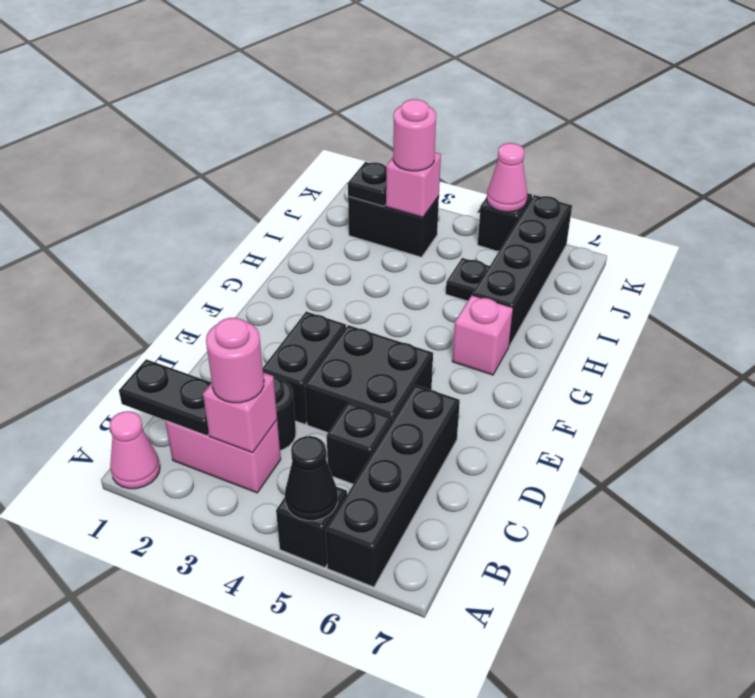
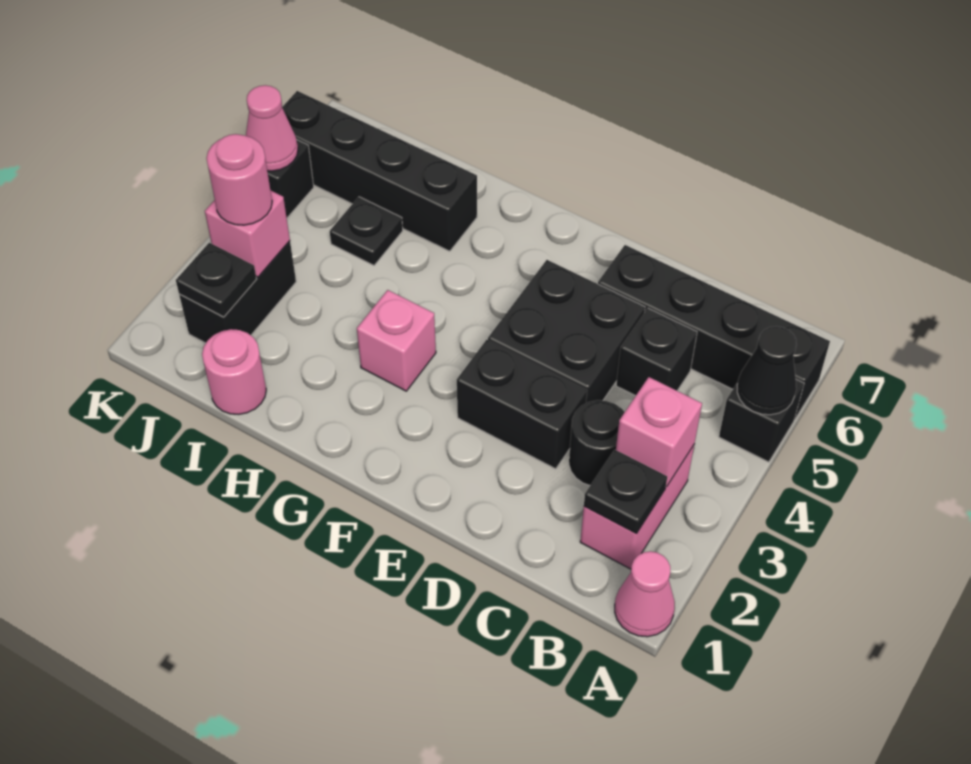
black 1x2 plate [119,359,212,436] -> black 1x1 plate [584,450,667,533]
pink 1x1 round brick [206,318,264,403] -> pink 1x1 round brick moved to [202,329,266,414]
pink 1x1 brick [452,295,513,375] -> pink 1x1 brick moved to [357,290,436,391]

